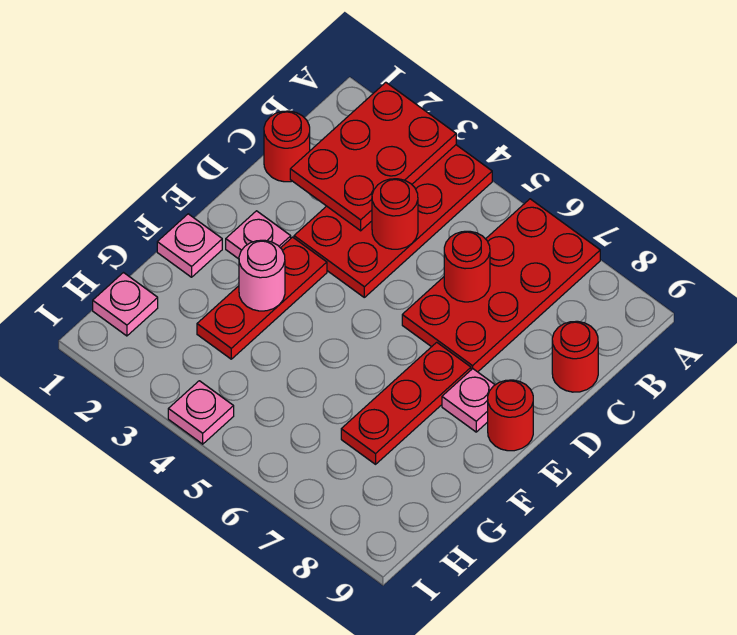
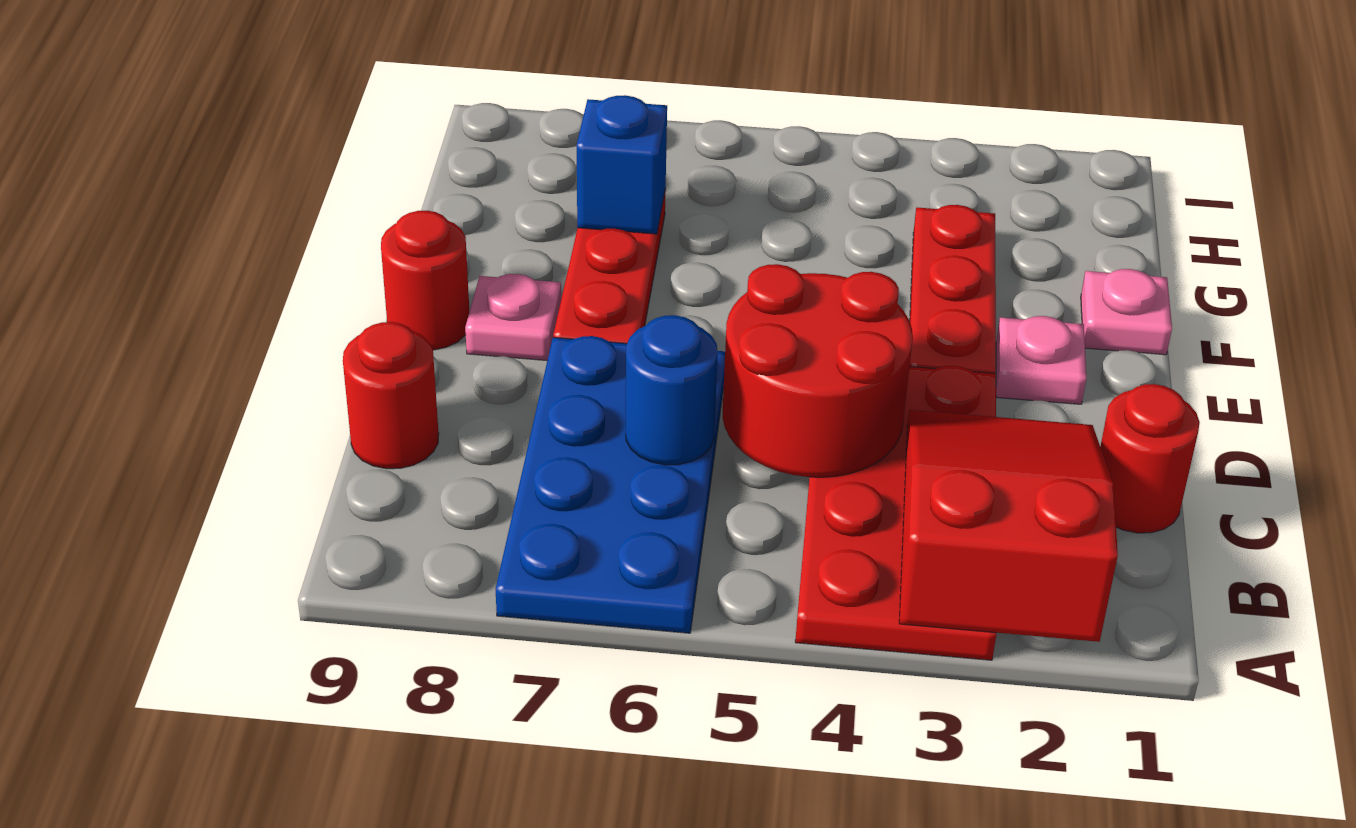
red 2x3 plate [290,82,456,231] -> red 2x3 slope [899,410,1118,642]
red 2x4 plate [402,199,600,372] -> blue 2x4 plate [495,336,725,633]
red 1x1 round brick [372,179,418,249] -> red 2x2 round brick [723,264,913,477]
red 1x1 round brick [444,231,490,302] -> blue 1x1 round brick [626,315,718,465]
pink 1x1 round brick [239,240,285,311] -> none
none -> blue 1x1 brick [576,95,667,234]
pink 1x1 plate [93,273,158,336] -> none
pink 1x1 plate [168,381,234,444] -> none

